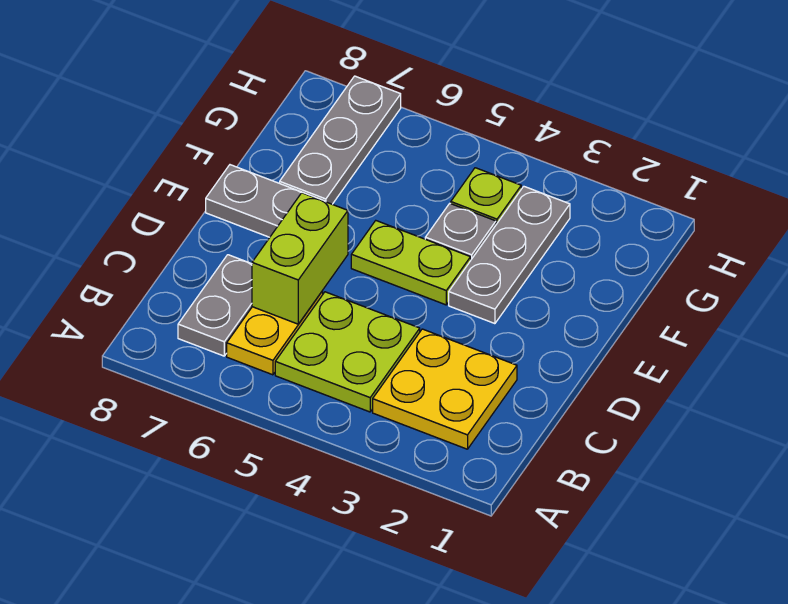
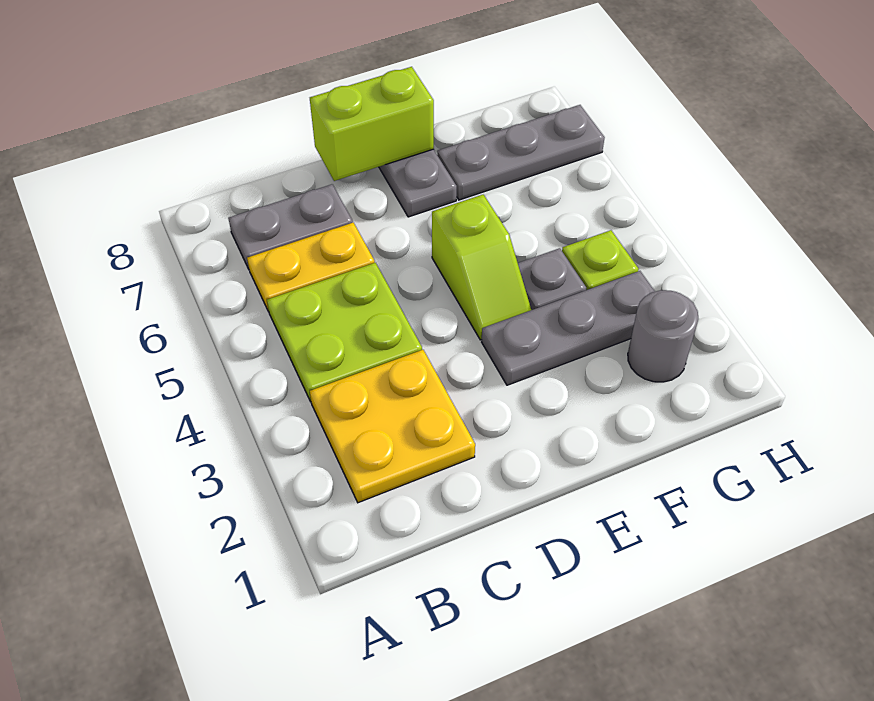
lime 1x2 brick [252,193,348,324] -> lime 1x2 brick moved to [310,67,434,181]
lime 1x2 plate [351,221,471,305] -> lime 1x2 slope [432,195,531,340]
none -> grey 1x1 round brick [628,290,698,382]

